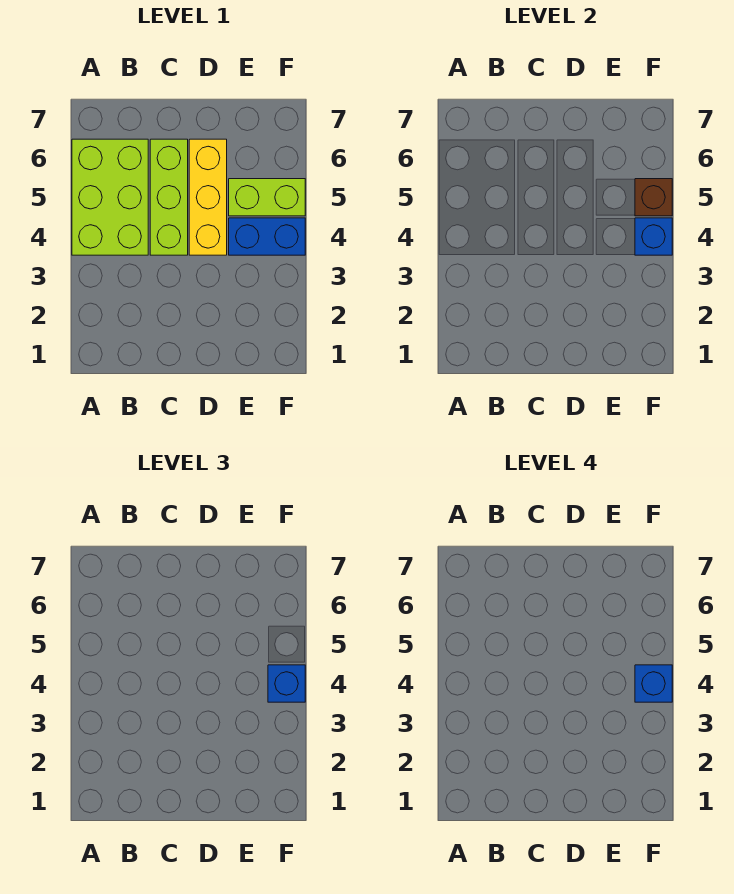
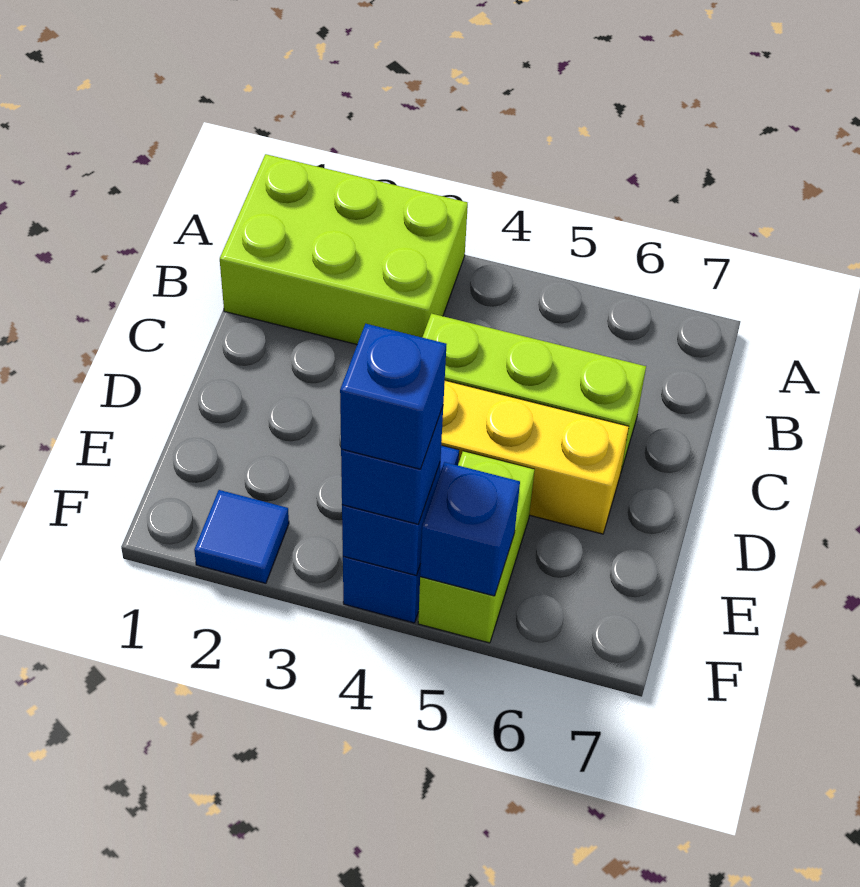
lime 2x3 brick [72,139,148,255] -> lime 2x3 brick moved to [220,154,468,344]
none -> blue 1x1 tile [194,490,289,583]
brown 1x1 brick [635,179,672,216] -> blue 1x1 brick [420,462,520,596]

